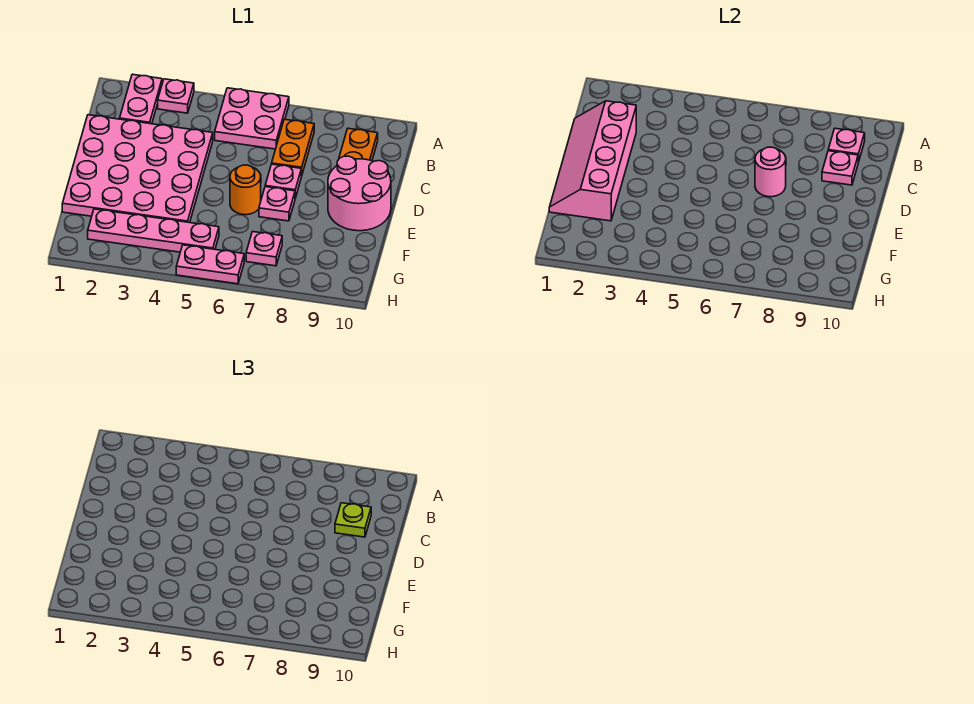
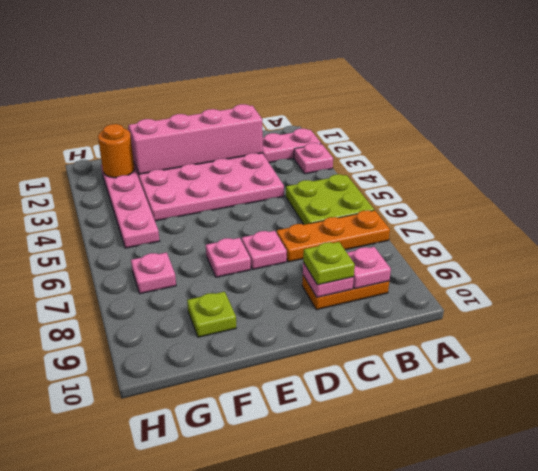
pink 2x2 plate [215,88,289,149] -> lime 2x2 plate [286,174,374,225]
orange 1x2 plate [272,119,314,176] -> orange 1x3 plate [277,210,390,262]
pink 1x1 round brick [755,147,786,197] -> none
pink 2x2 round brick [328,156,391,231] -> none
orange 1x1 round brick [230,165,261,215] -> orange 1x1 round brick moved to [98,124,134,178]
none -> lime 1x1 plate [187,292,236,337]
pink 1x2 plate [176,245,244,284] -> none

